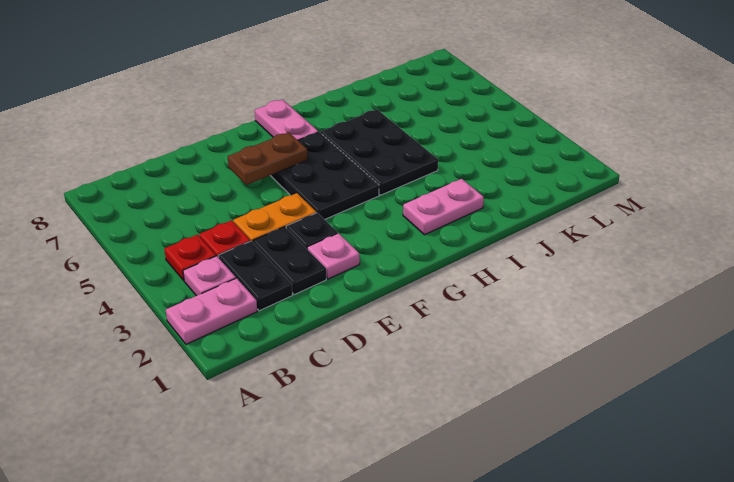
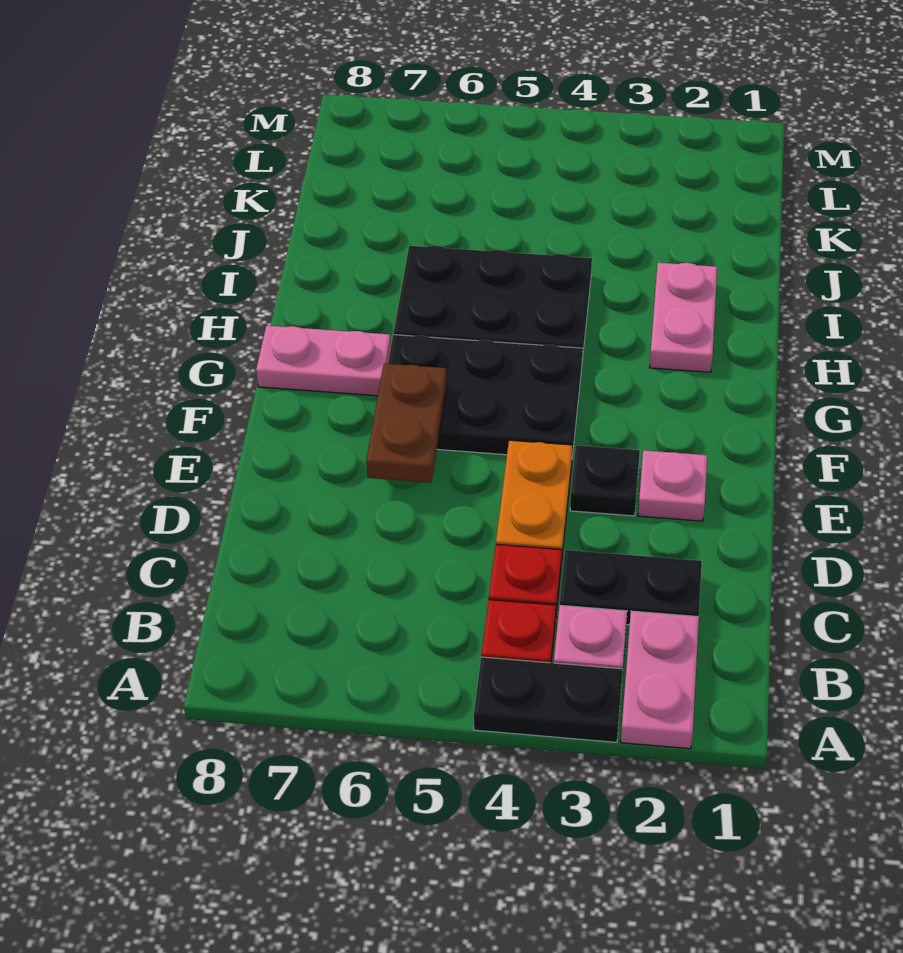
black 1x2 plate [253,227,326,295] -> black 1x2 plate moved to [474,657,623,742]

